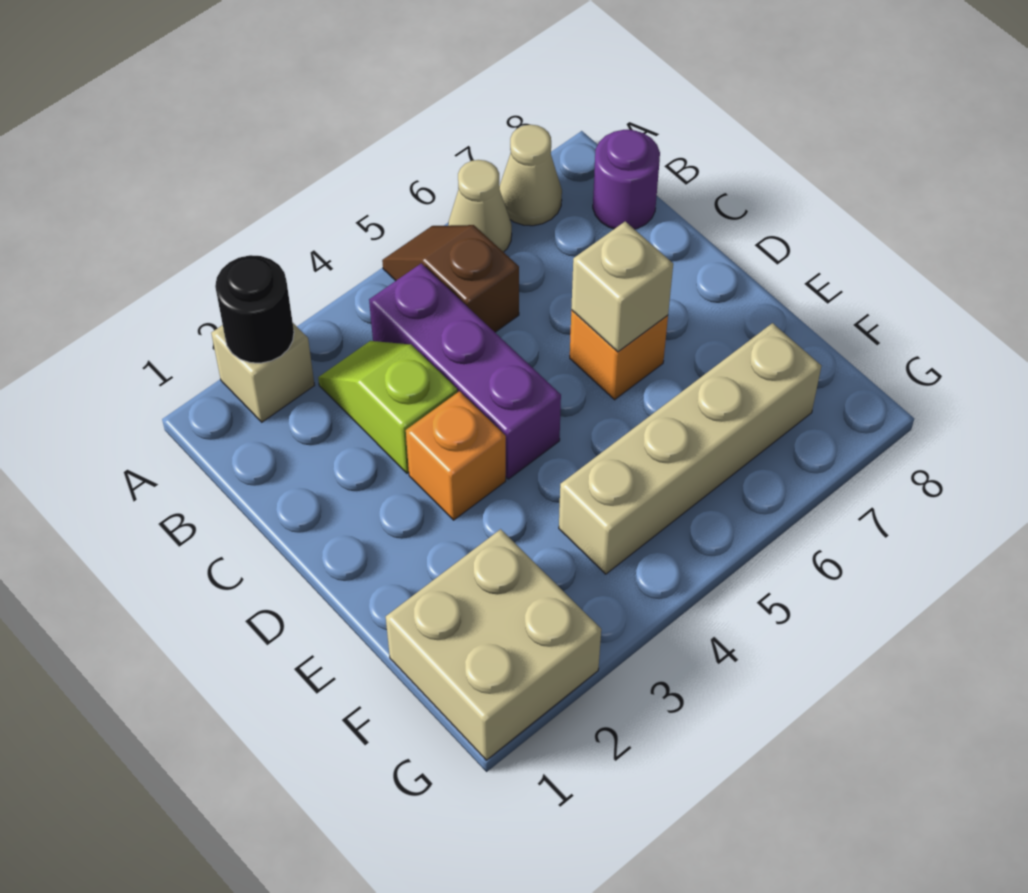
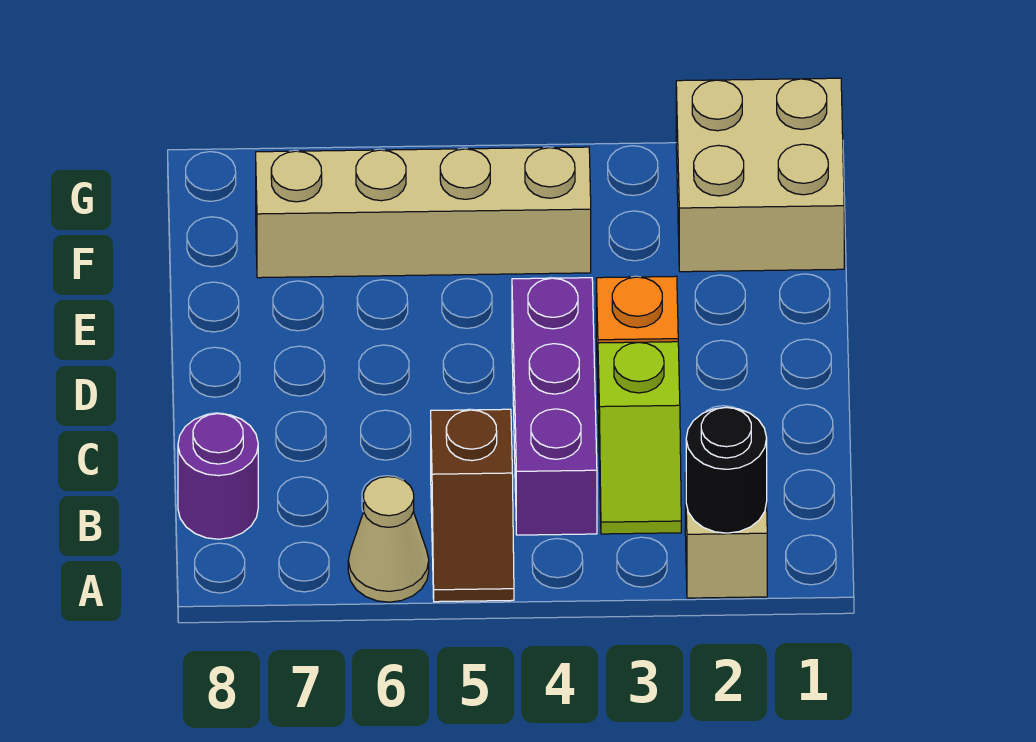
tan 1x1 cone [499,125,562,226] -> none
orange 1x1 brick [570,310,668,400] -> none
tan 1x1 brick [571,221,673,352] -> none

